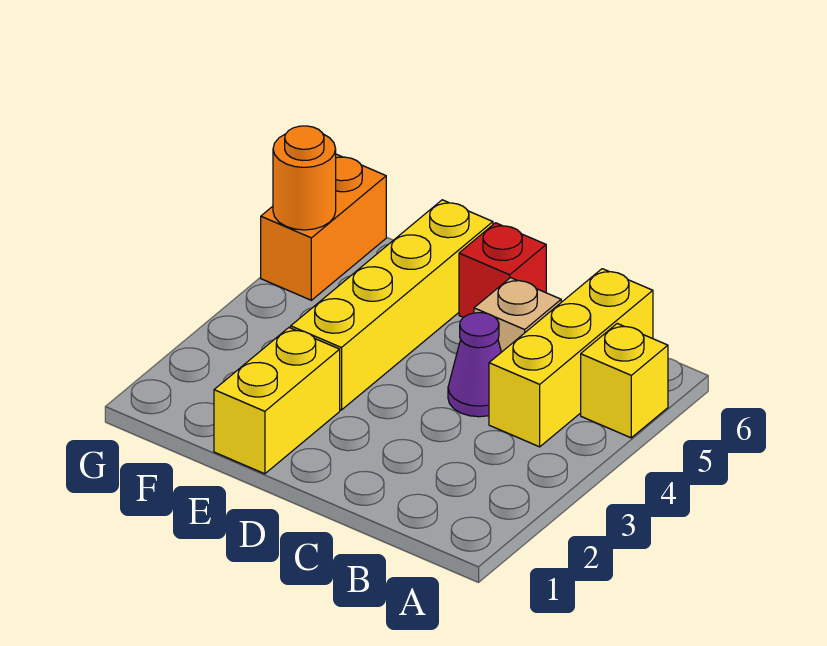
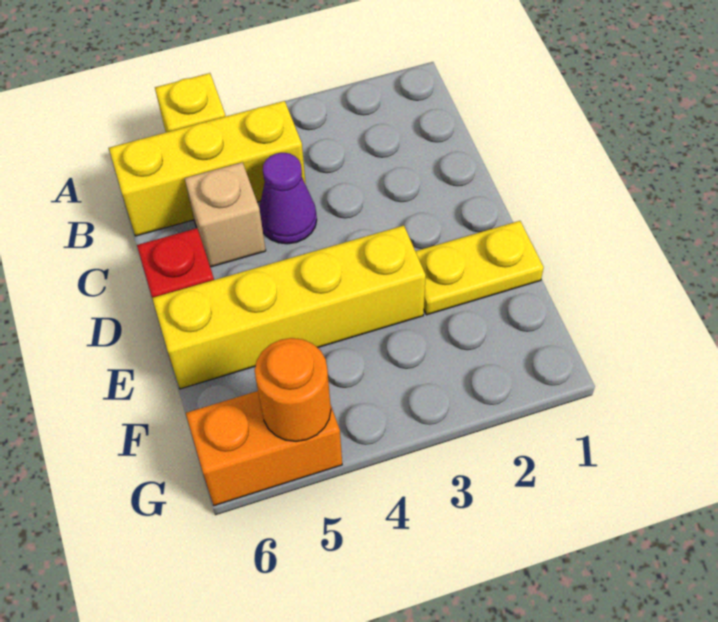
yellow 1x2 brick [214,328,340,474] -> yellow 1x2 plate [416,221,544,315]

